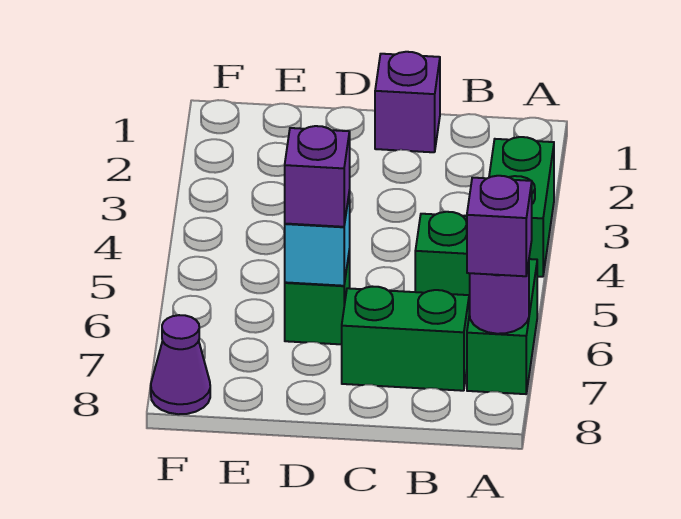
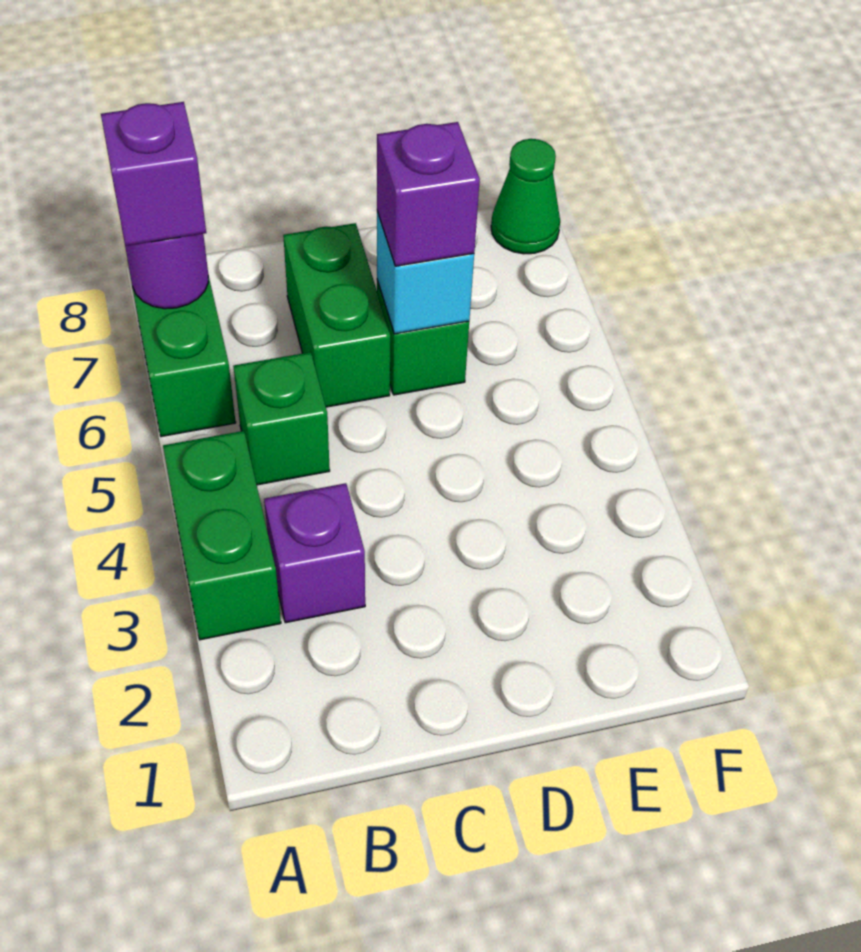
green 1x2 brick [342,287,469,391] -> green 1x2 brick turned to [283,223,390,407]
purple 1x1 brick [375,52,440,152] -> purple 1x1 brick moved to [264,483,365,623]
purple 1x1 cone [151,315,210,414] -> green 1x1 cone [491,139,560,254]

